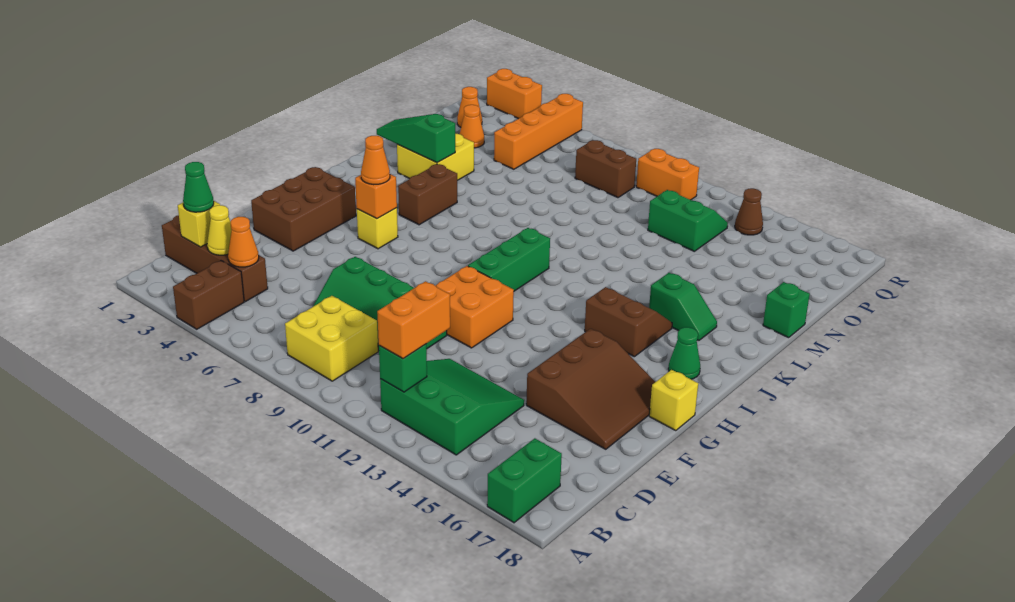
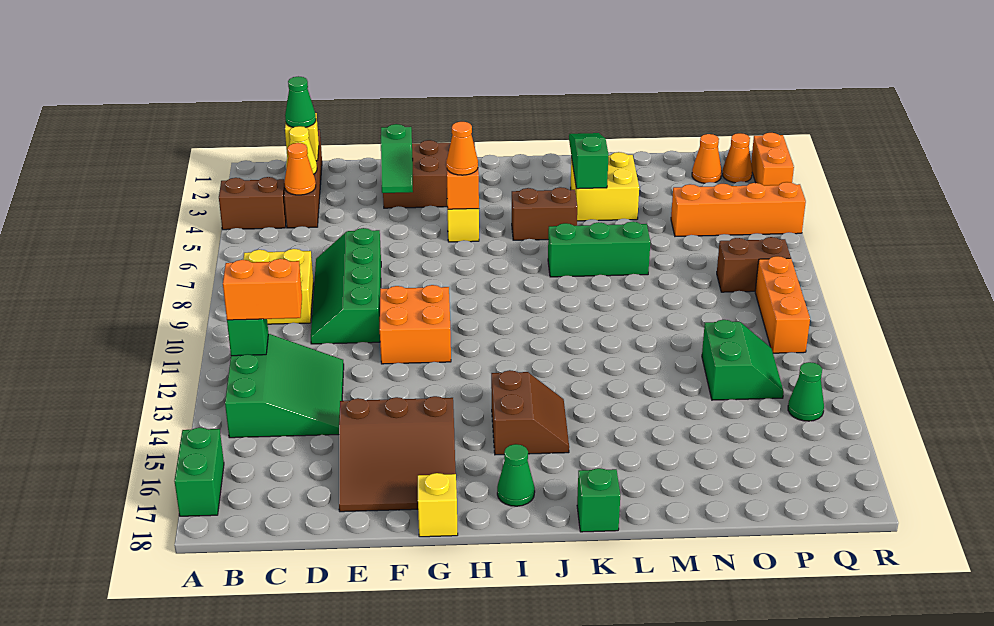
green 1x2 brick [487,438,562,523] -> green 1x2 brick turned to [174,428,224,516]
green 1x3 brick [468,228,550,291] -> green 1x3 brick moved to [548,222,650,277]
green 1x2 slope [649,273,717,340] -> green 1x2 slope moved to [381,124,413,193]
green 1x1 brick [763,282,810,338] -> green 1x1 brick moved to [577,468,620,532]
orange 1x1 cone [460,105,484,148] -> orange 1x1 cone moved to [723,133,752,183]
brown 1x2 brick [575,140,636,198] -> brown 1x2 brick turned to [717,237,791,292]
orange 1x2 brick [636,149,699,200] -> orange 1x3 brick [755,256,810,353]
brown 1x1 cone [735,188,763,235] -> green 1x1 cone [788,362,824,421]

